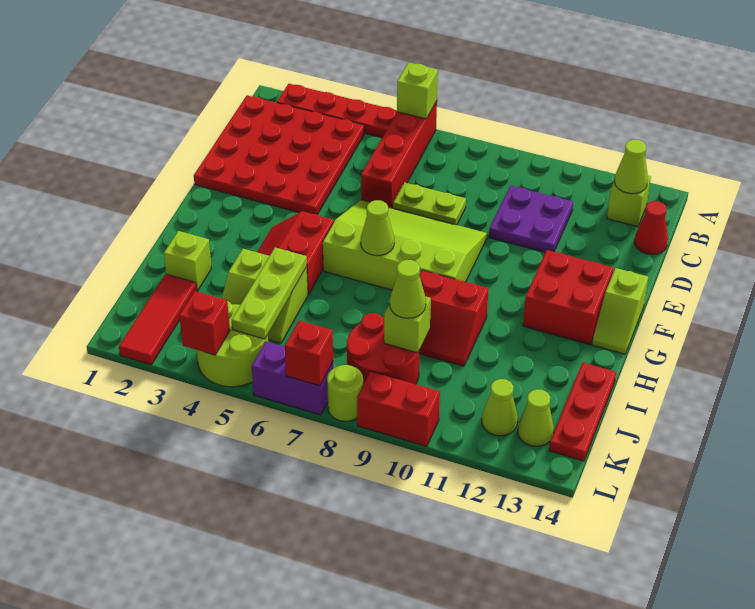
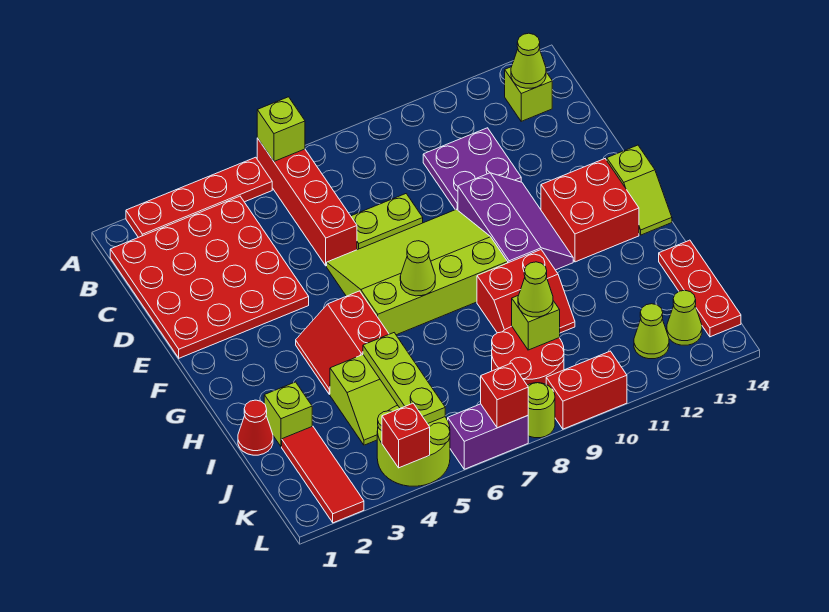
red 1x1 cone [634,201,668,254] -> red 1x1 cone moved to [238,400,273,455]
none -> purple 2x3 slope [458,173,573,270]

